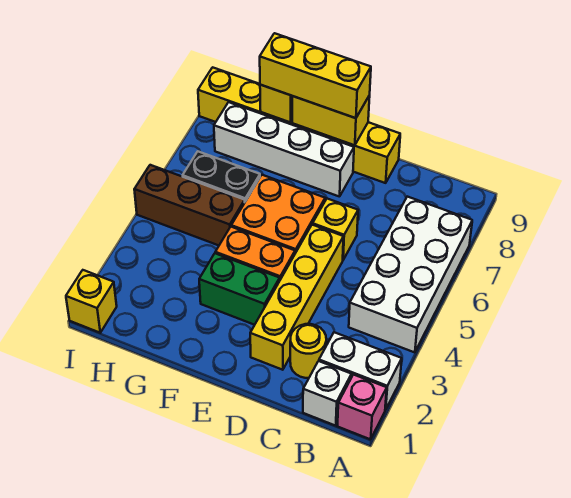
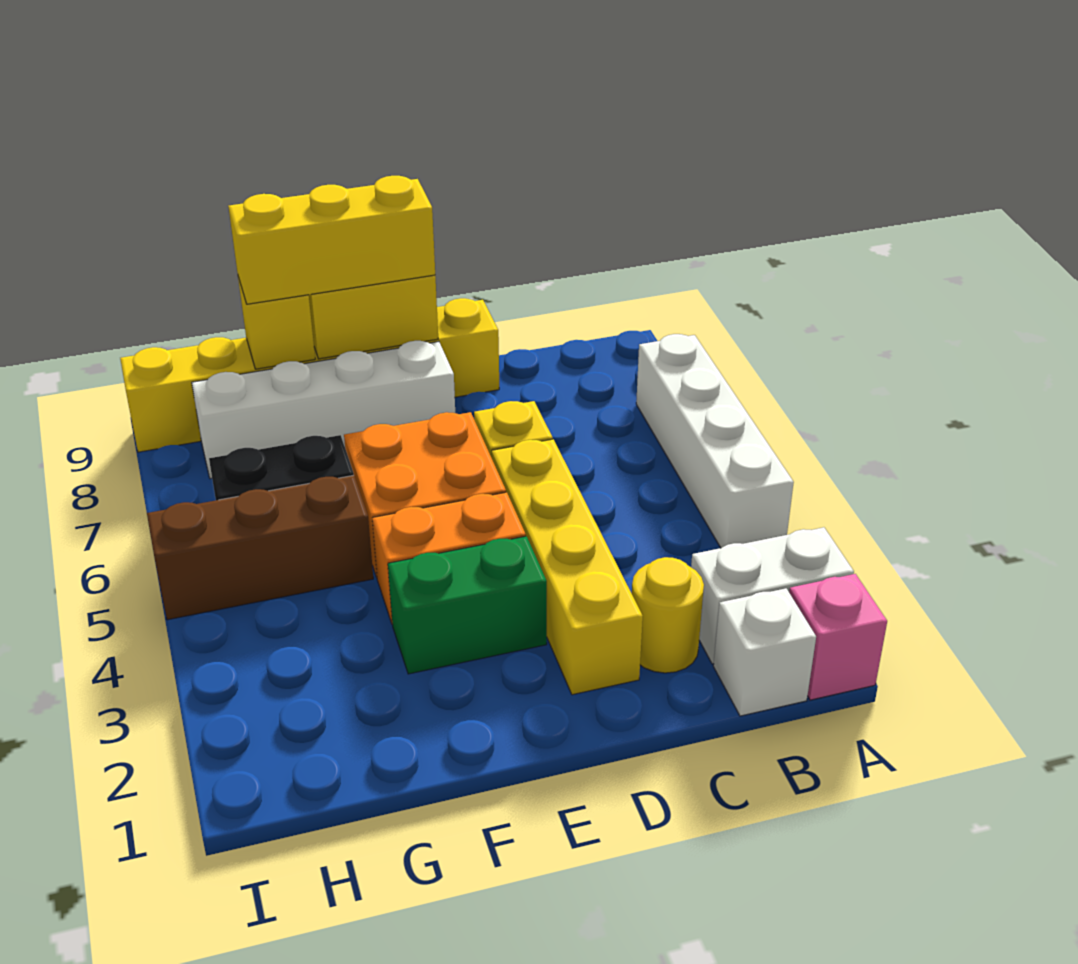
white 2x4 brick [349,197,472,352] -> white 1x4 brick [636,334,794,548]
yellow 1x1 brick [66,270,117,333] -> none

